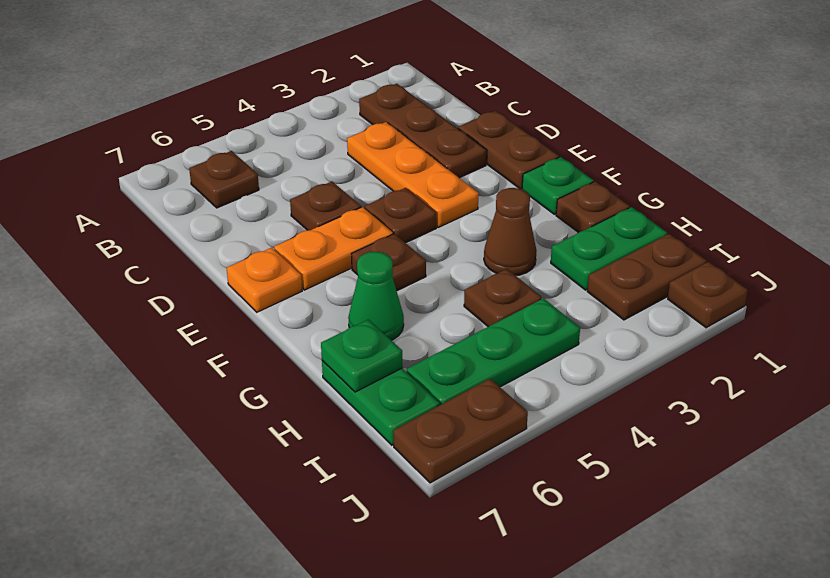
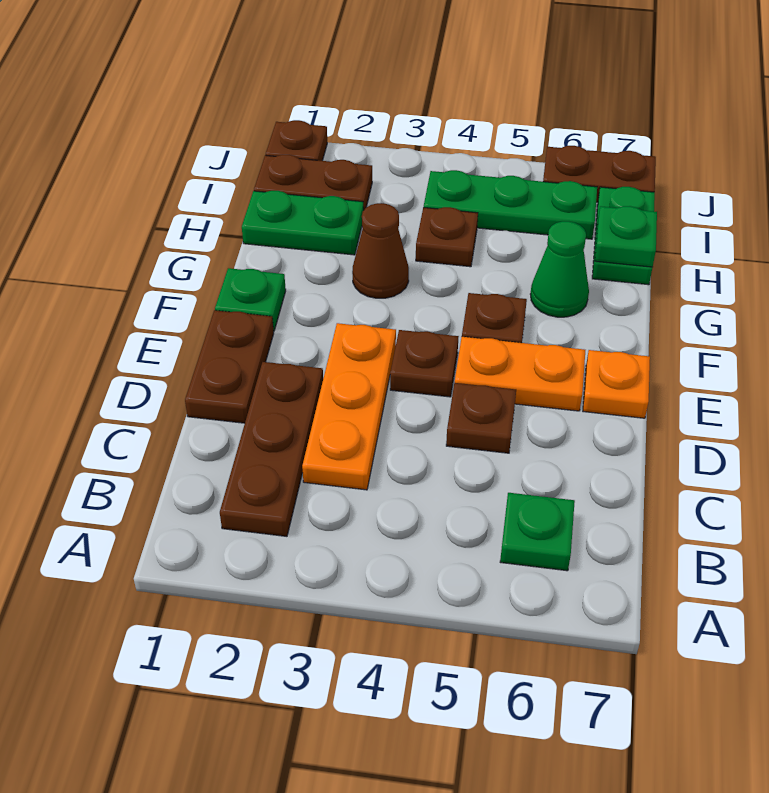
brown 1x1 plate [189,151,259,208] -> green 1x1 plate [500,493,575,571]
brown 1x1 plate [556,181,630,233] -> none

